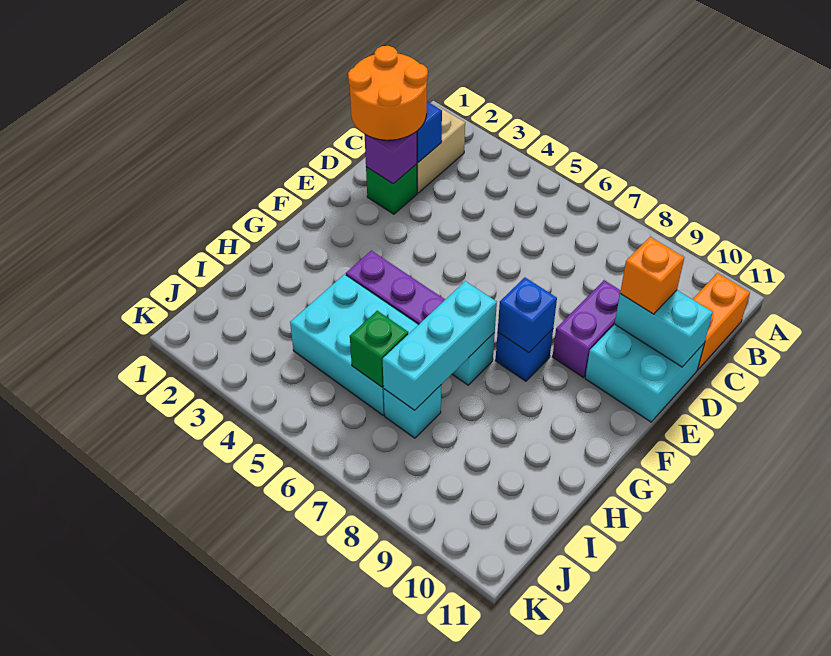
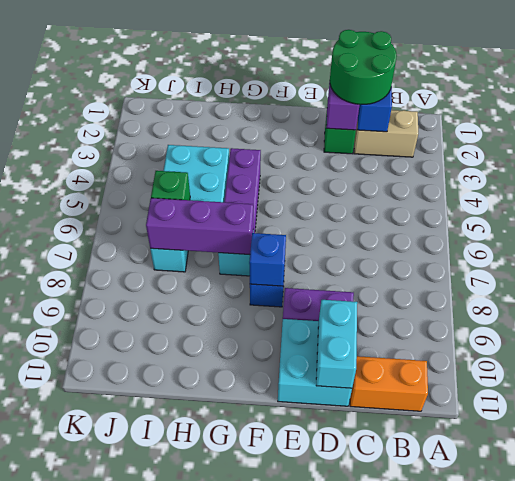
orange 2x2 round brick [348,46,428,140] -> green 2x2 round brick [330,30,397,105]
orange 1x1 brick [620,237,684,314] -> none
cyan 1x3 brick [383,281,497,410] -> purple 1x3 brick [146,198,253,255]

